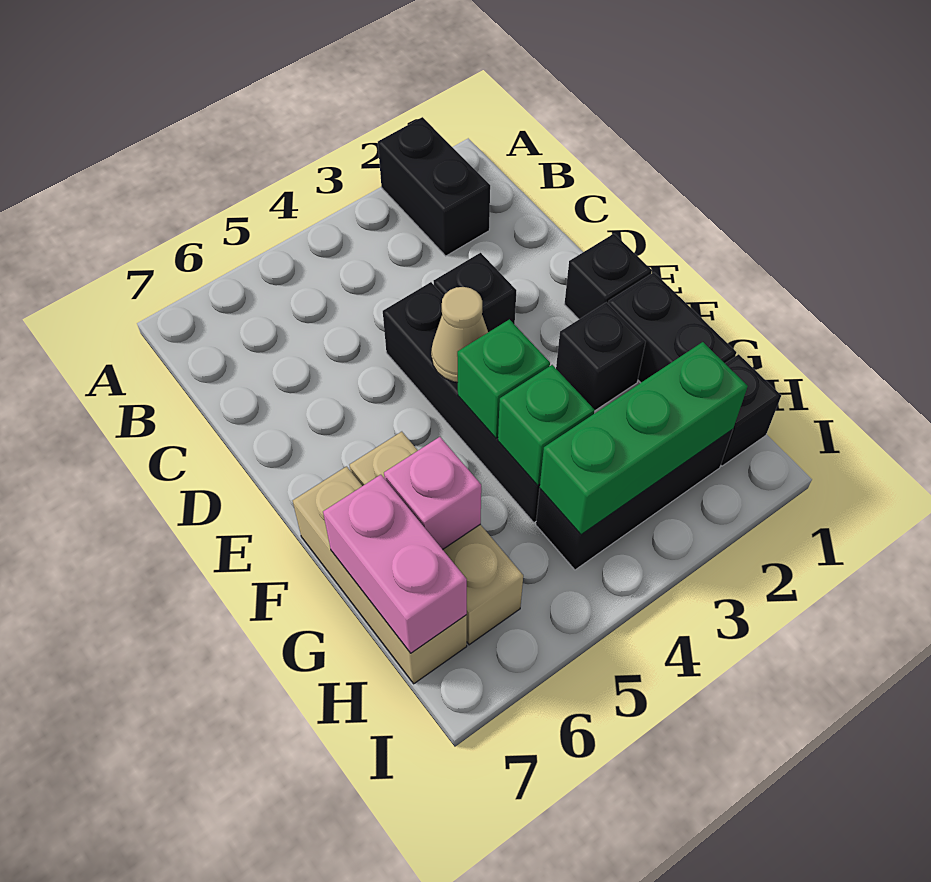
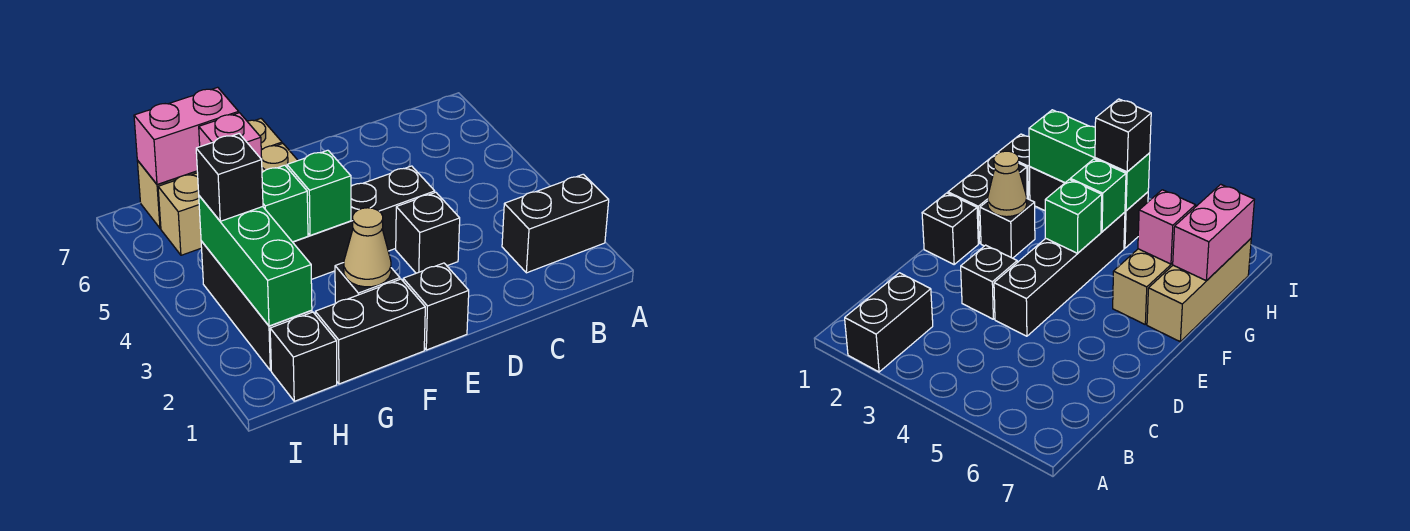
tan 1x1 cone [431,287,488,382] -> tan 1x1 cone moved to [344,208,391,287]
none -> black 1x1 brick [196,134,263,221]

